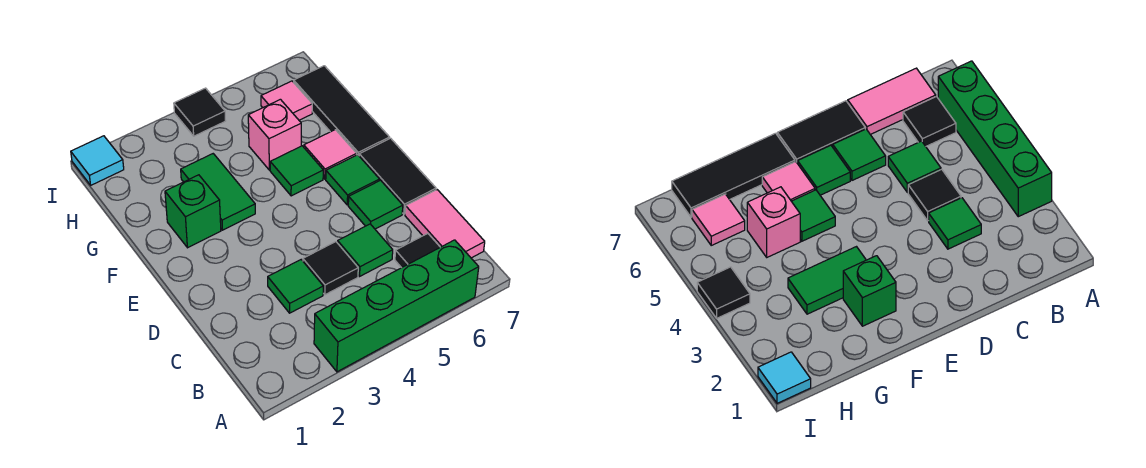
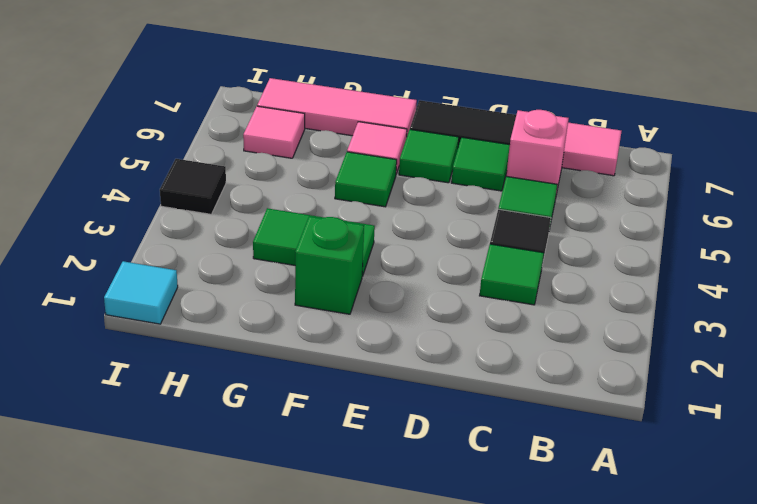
green 1x4 brick [314,240,479,372] -> none
black 1x1 tile [395,233,440,268] -> none
black 1x3 tile [294,66,390,155] -> pink 1x3 tile [257,78,417,138]
pink 1x1 brick [248,99,301,170] -> pink 1x1 brick moved to [506,110,569,194]

